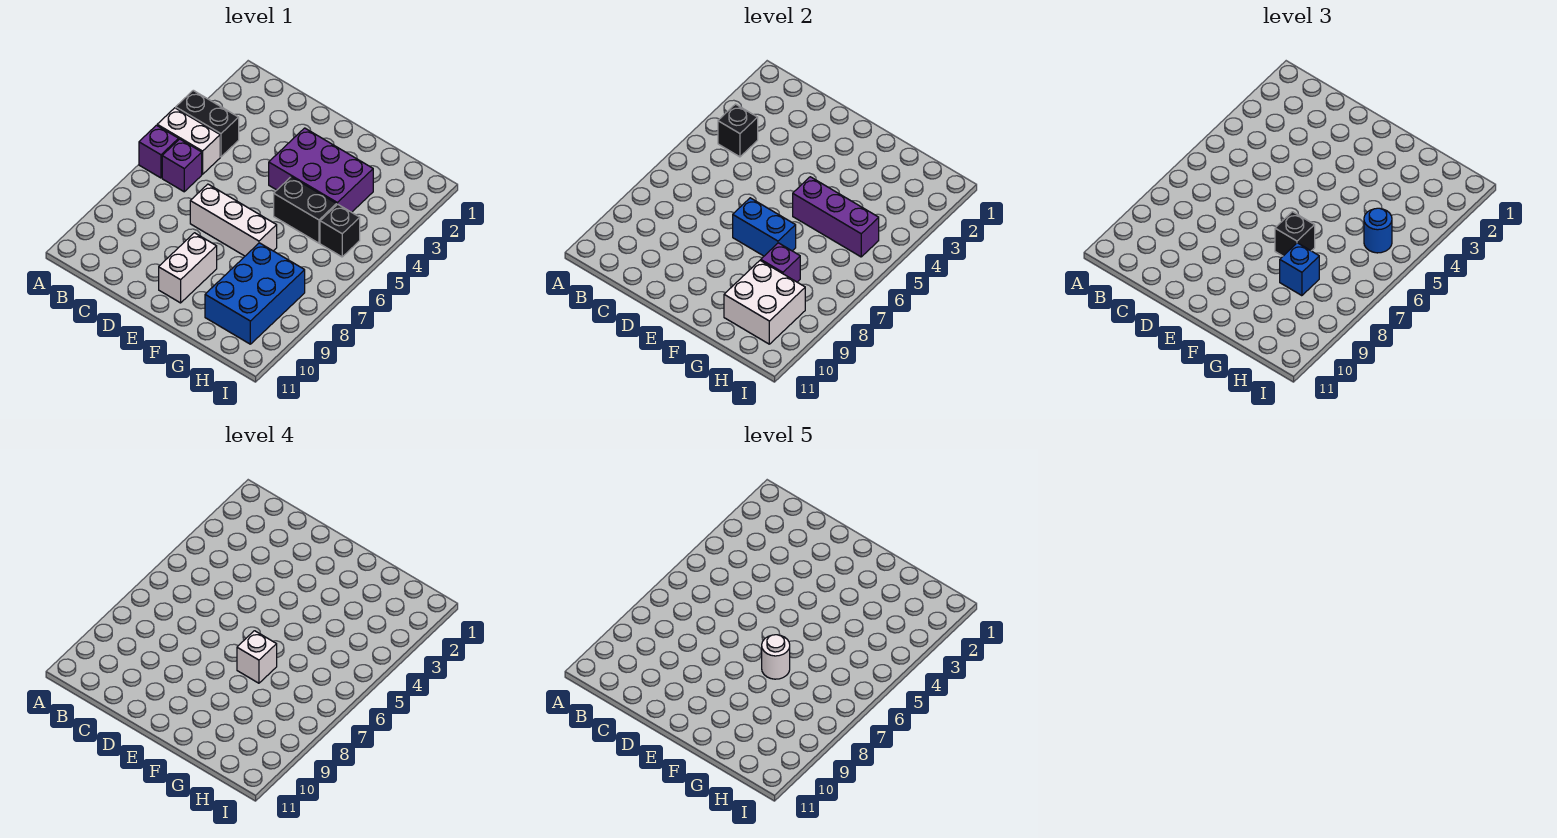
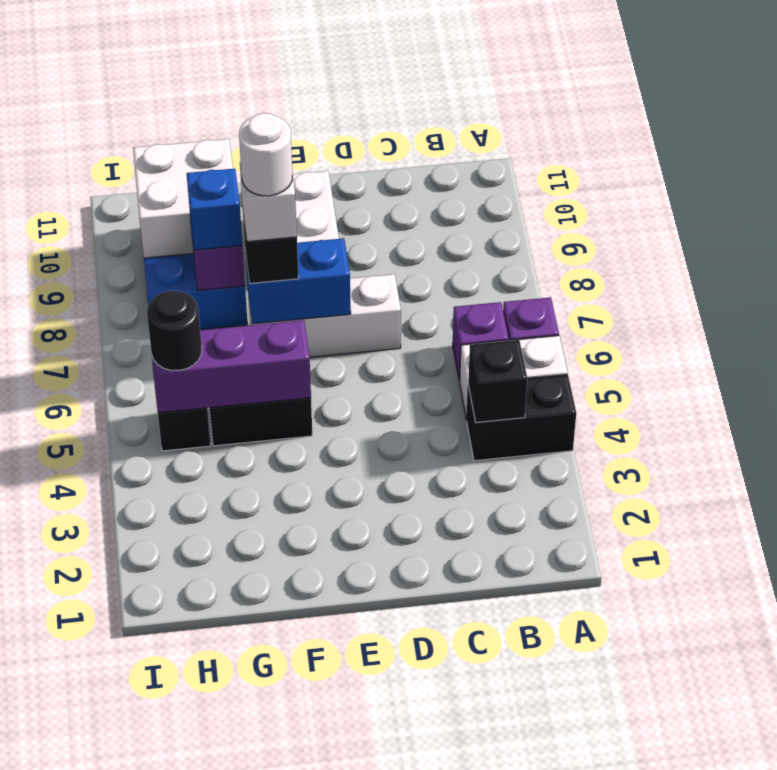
purple 2x3 brick [269,128,373,212] -> none
blue 1x1 round brick [1364,208,1392,253] -> black 1x1 round brick [147,291,202,371]

